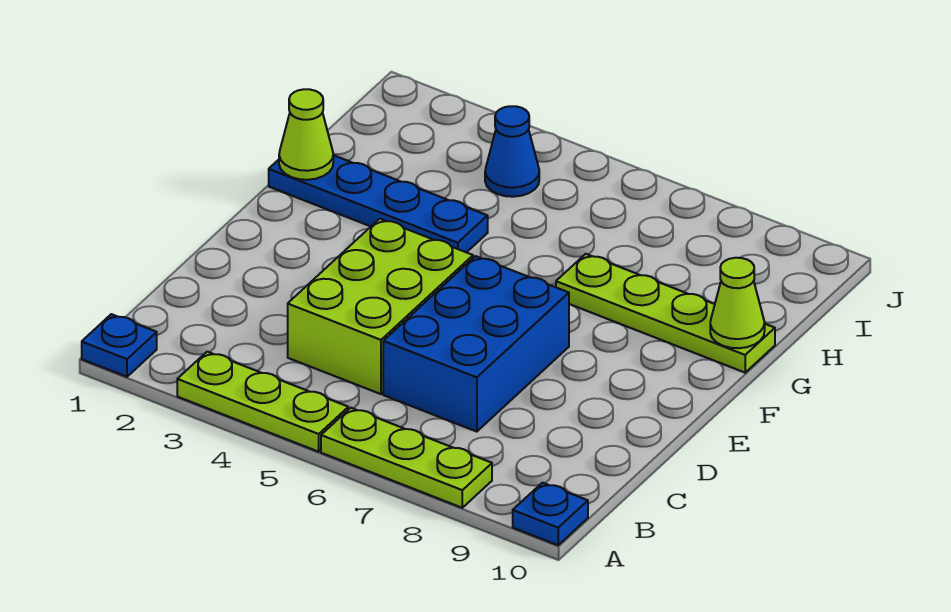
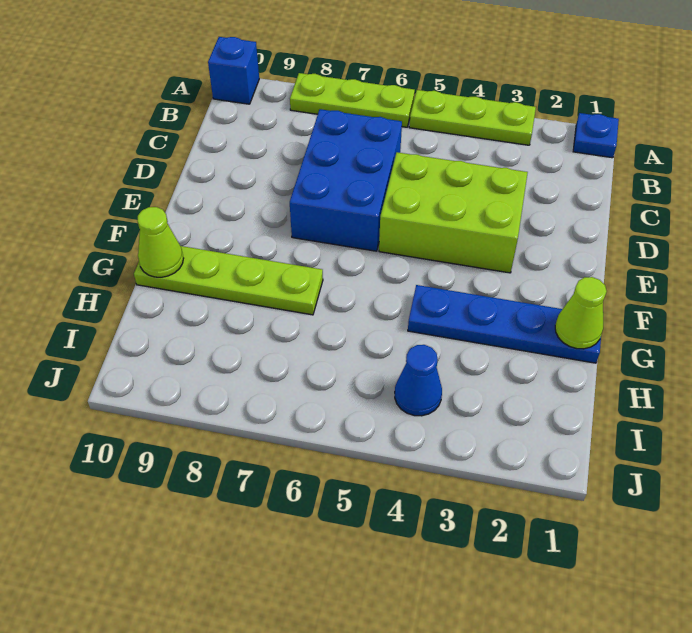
blue 1x1 plate [513,483,588,545] -> blue 1x1 brick [208,37,259,104]
lime 2x3 brick [288,219,473,394] -> lime 2x3 brick turned to [379,152,528,273]

